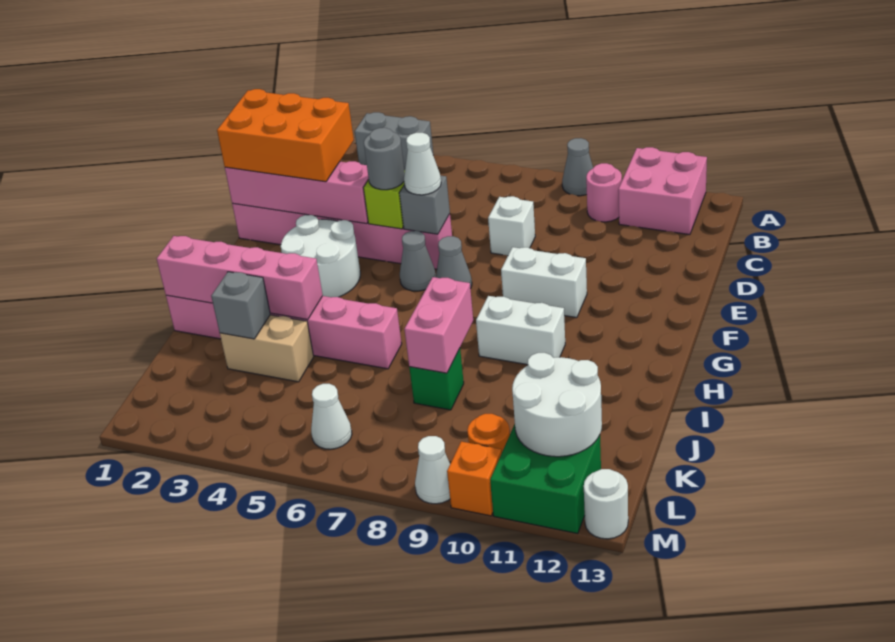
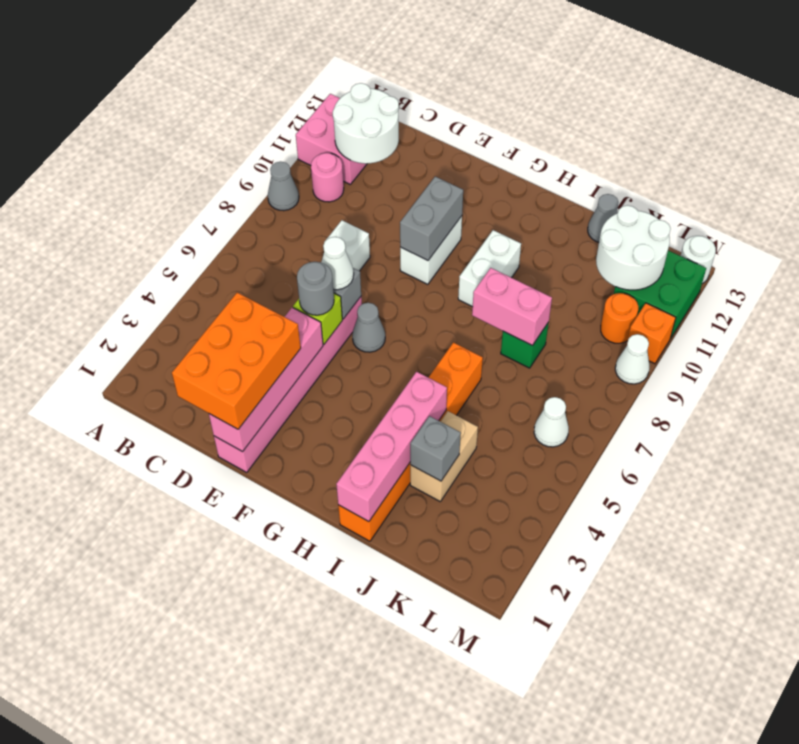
grey 1x2 brick [355,112,433,170] -> grey 1x2 brick moved to [400,177,463,261]
white 2x2 round brick [281,215,360,297] -> white 2x2 round brick moved to [333,83,399,164]
grey 1x1 cone [436,236,472,289] -> grey 1x1 cone moved to [588,194,618,242]
pink 1x6 brick [166,295,402,369] -> orange 1x6 brick [338,342,483,541]

